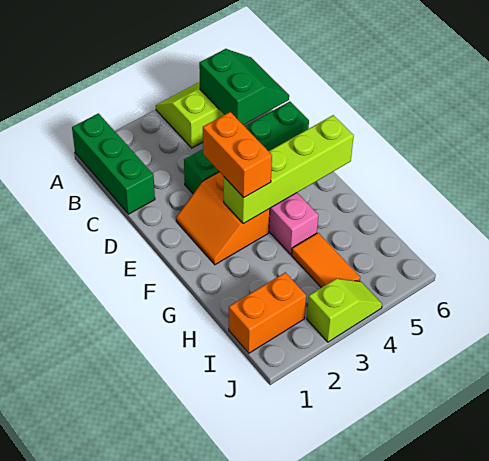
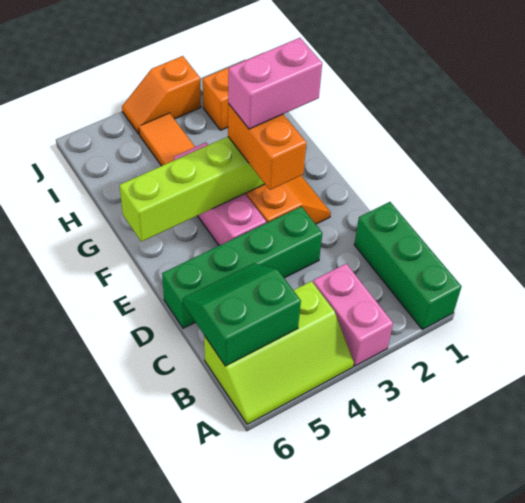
none -> pink 1x2 brick [313,264,393,366]
green 2x2 slope [199,49,289,125] -> green 2x2 slope turned to [183,263,301,366]
none -> pink 1x2 brick [228,38,322,129]
lime 1x2 slope [307,279,382,342] -> orange 1x2 slope [122,56,201,134]

